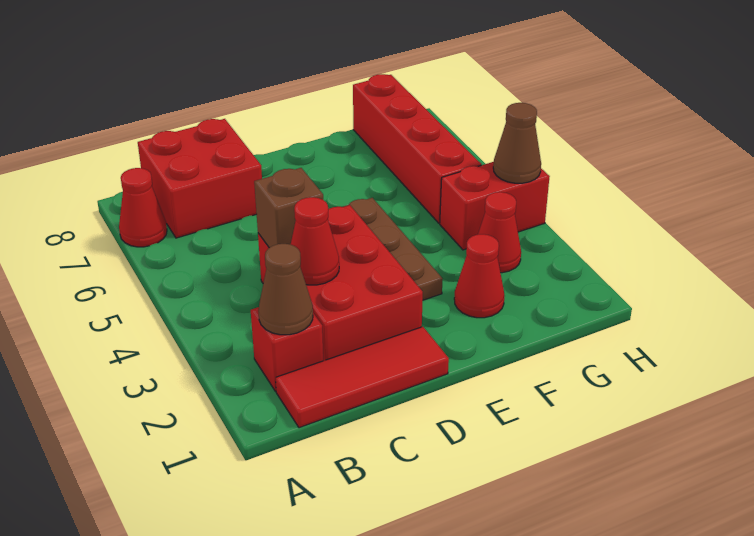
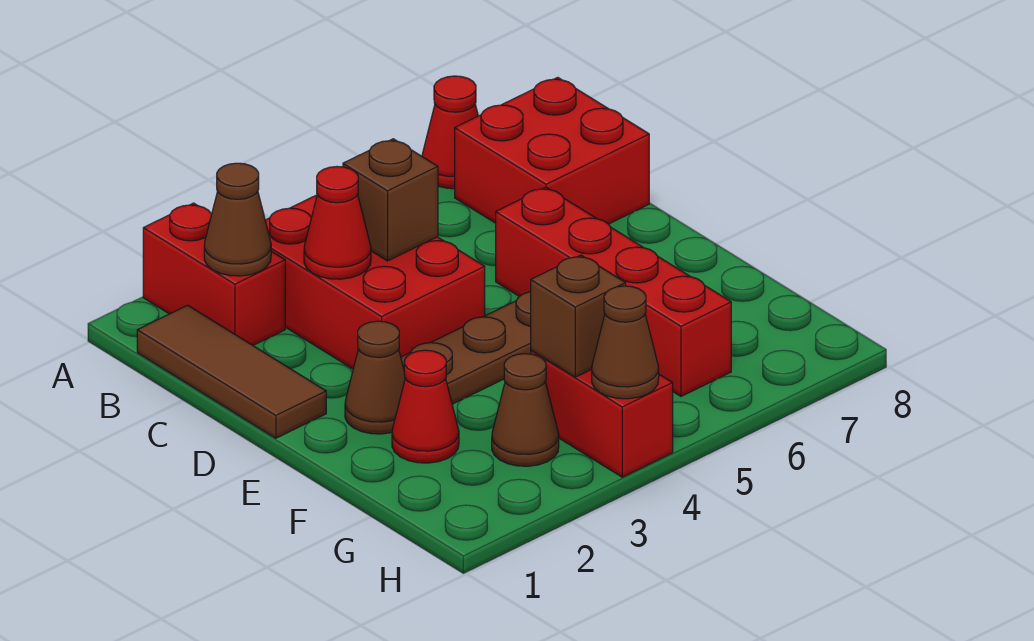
red 1x3 tile [276,327,449,428] -> brown 1x3 tile [137,305,326,438]
red 1x1 brick [251,307,323,391] -> red 1x2 brick [143,203,285,345]
red 2x3 brick [258,205,423,361] -> red 2x3 brick turned to [265,195,485,369]
none -> brown 1x1 cone [345,321,405,434]
red 1x1 cone [478,192,521,273] -> brown 1x1 cone [492,354,559,466]
none -> brown 1x1 brick [531,255,626,377]
red 1x4 brick [353,74,481,223] -> red 1x4 brick turned to [496,187,731,396]

